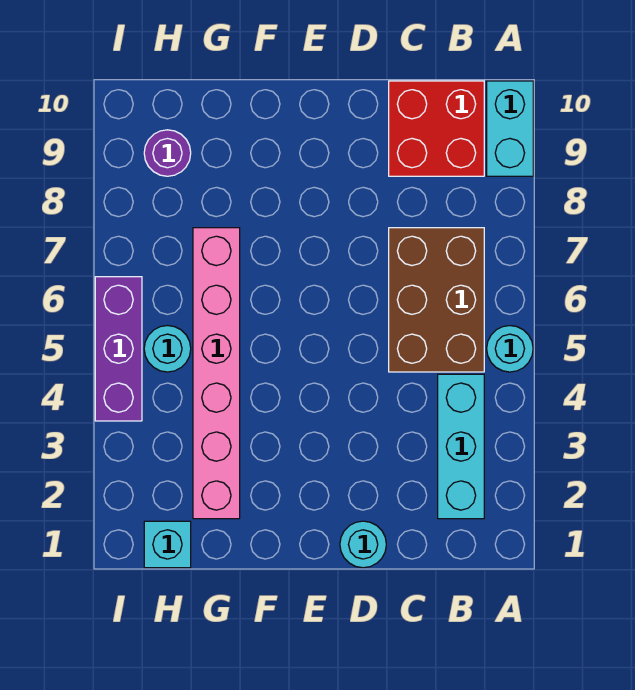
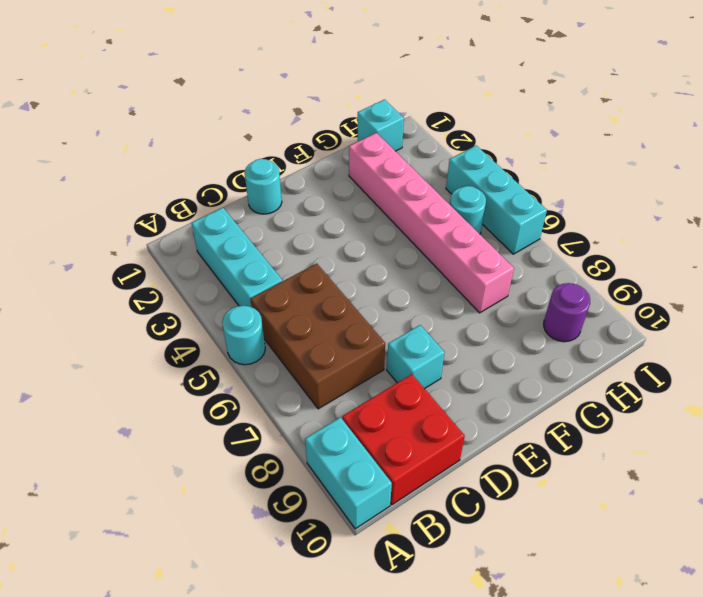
none -> cyan 1x1 brick [387,325,445,389]
purple 1x3 brick [95,277,142,421] -> cyan 1x3 brick [446,145,547,254]

